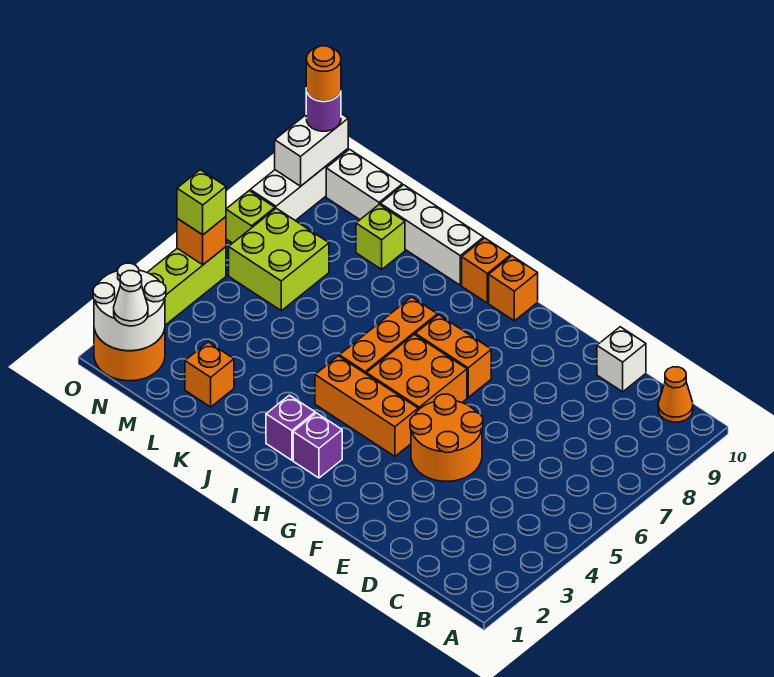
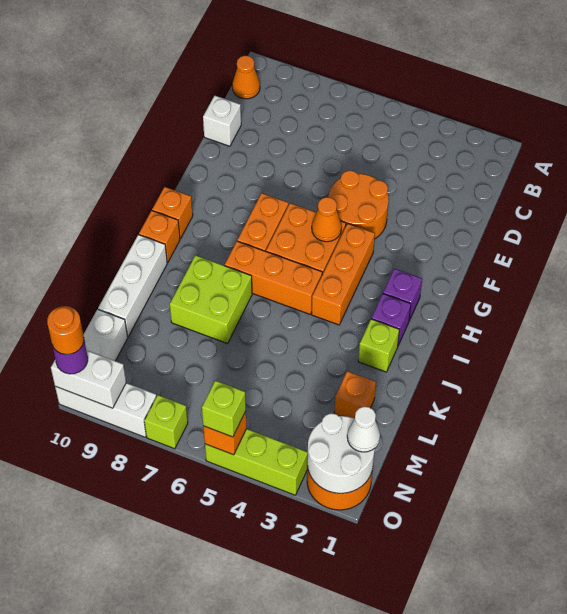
none -> orange 1x1 cone [312,197,342,242]
lime 1x1 brick [356,204,405,269] -> lime 1x1 brick moved to [358,319,399,372]
lime 2x2 brick [229,208,329,311] -> lime 2x2 brick moved to [170,255,252,344]

